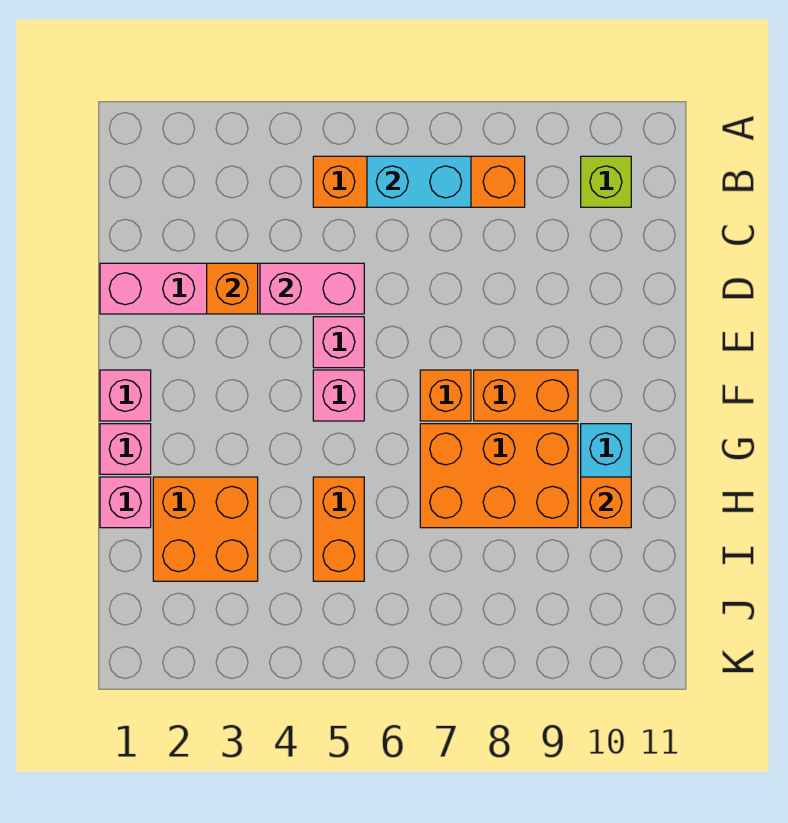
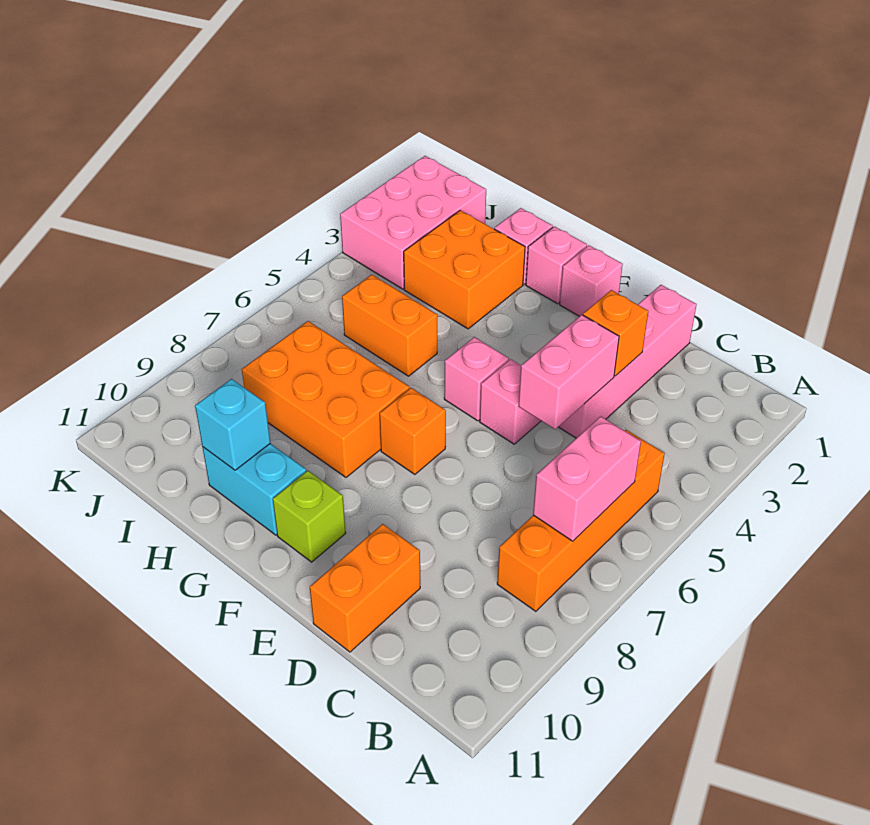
cyan 1x2 brick [367,156,471,207] -> pink 1x2 brick [533,416,641,541]
lime 1x1 brick [581,156,631,207] -> lime 1x1 brick moved to [273,471,346,562]
orange 1x2 brick [474,370,578,421] -> orange 1x2 brick moved to [310,524,420,652]
orange 2x3 brick [420,424,578,528] -> orange 2x3 brick turned to [242,321,409,477]
orange 1x1 brick [581,477,631,528] -> cyan 1x1 brick [195,379,270,470]
none -> pink 2x3 brick [340,156,486,289]

